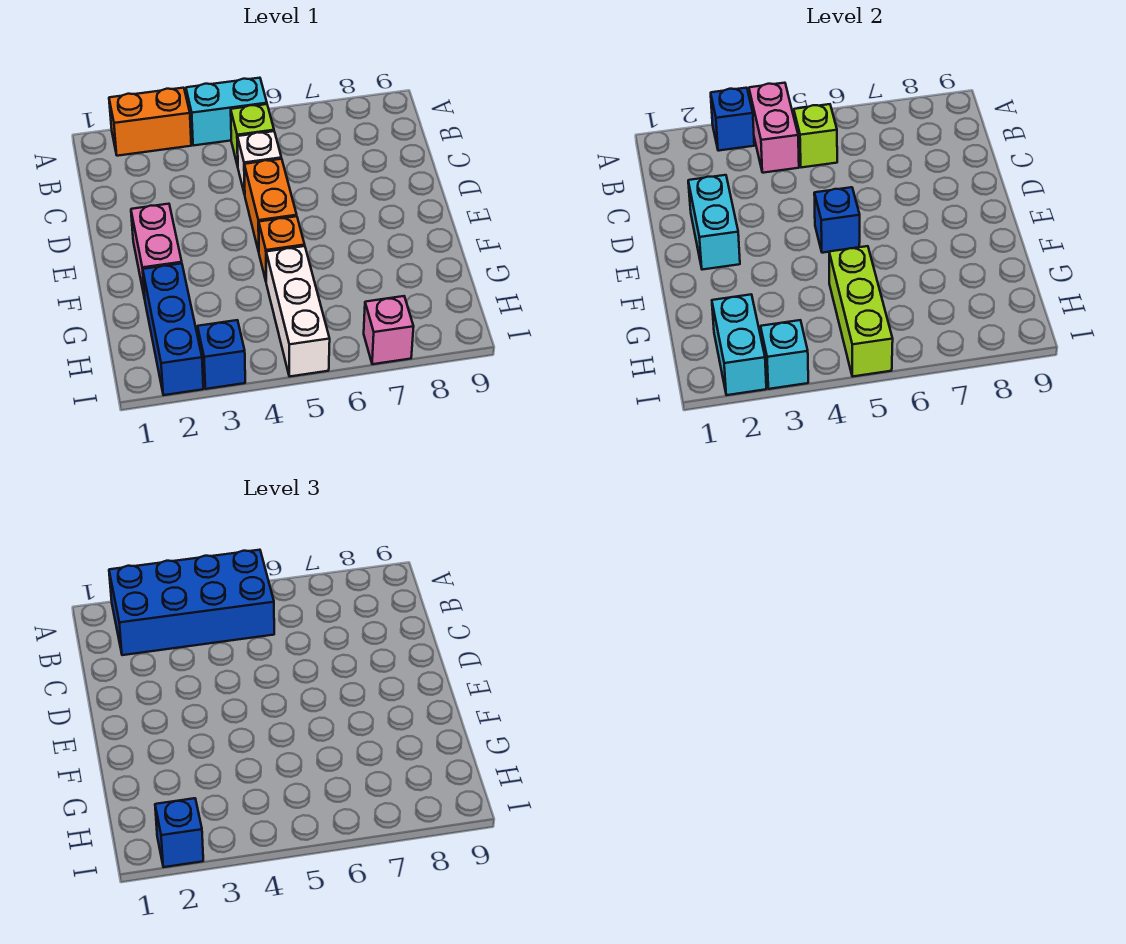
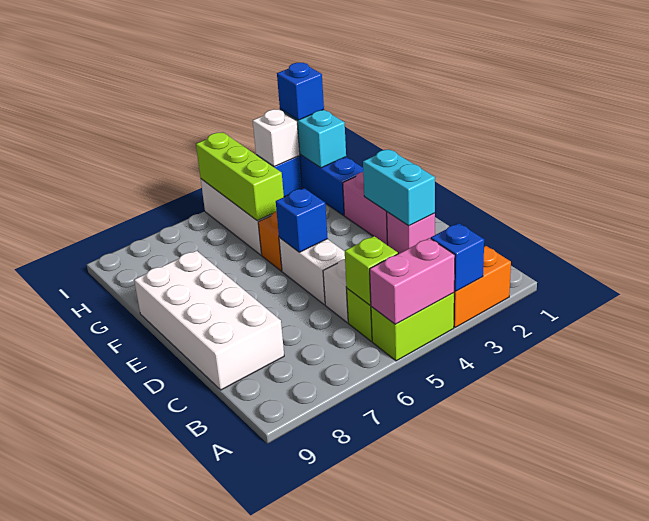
blue 2x4 brick [109,550,274,655] -> none
cyan 1x2 brick [186,78,267,146] -> lime 1x2 brick [371,293,454,361]
pink 1x2 brick [749,83,799,173] -> pink 1x2 brick turned to [370,238,455,324]
none -> white 2x4 brick [134,251,284,390]
orange 1x2 brick [244,159,297,251] -> white 1x2 brick [279,238,345,305]
cyan 1x1 brick [761,320,808,389] -> white 1x1 brick [253,109,300,167]
pink 1x1 brick [364,296,414,364] -> pink 1x1 brick moved to [387,212,435,254]

